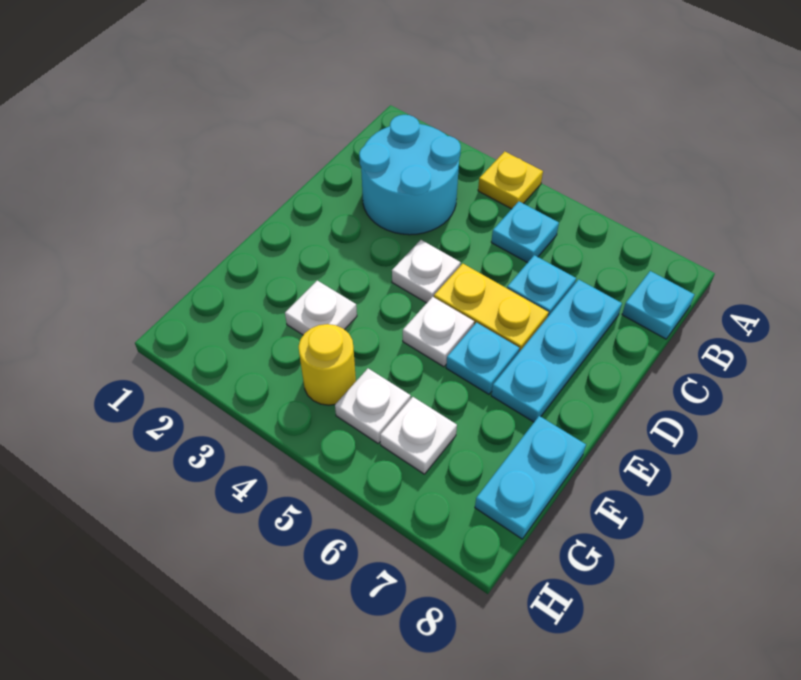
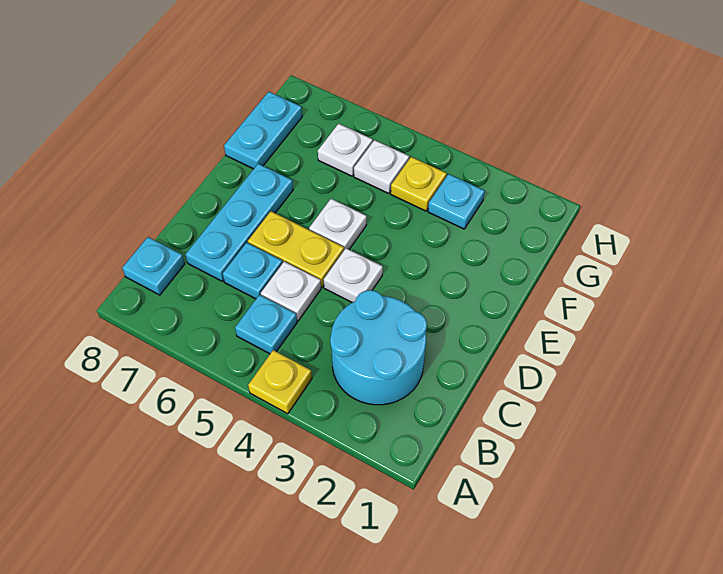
cyan 1x1 plate [446,323,519,394] -> cyan 1x1 plate moved to [428,174,485,229]
white 1x1 plate [285,281,357,335] -> white 1x1 plate moved to [261,262,321,321]
yellow 1x1 round brick [299,324,356,405] -> yellow 1x1 plate [391,157,447,211]

